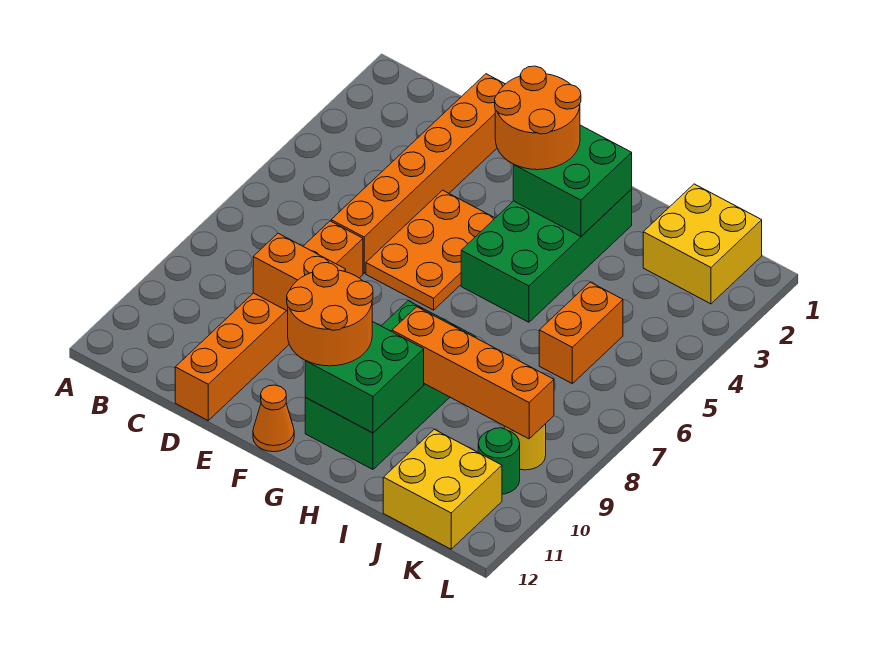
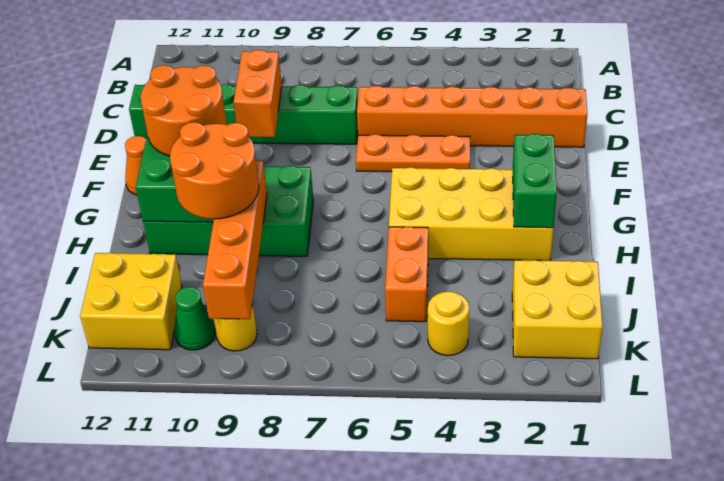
orange 1x6 brick [175,221,363,420] -> green 1x6 brick [129,84,358,144]
orange 2x3 plate [366,190,495,310] -> orange 1x3 plate [356,134,470,172]
orange 2x2 round brick [495,66,581,170] -> orange 2x2 round brick moved to [170,122,259,219]
green 2x4 brick [461,189,632,322] -> yellow 2x4 brick [389,167,554,261]
green 2x2 brick [513,125,632,236] -> green 1x2 brick [513,134,557,228]
orange 1x2 brick [539,282,623,383] -> orange 1x2 brick turned to [385,227,428,322]
none -> yellow 1x1 round brick [428,291,469,356]
green 1x1 round brick [478,428,520,494] -> green 1x1 cone [174,287,215,350]

